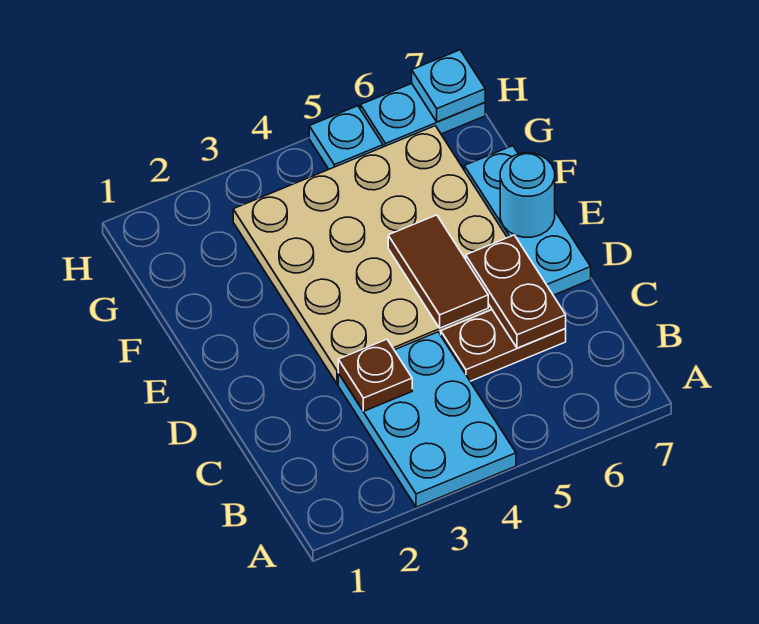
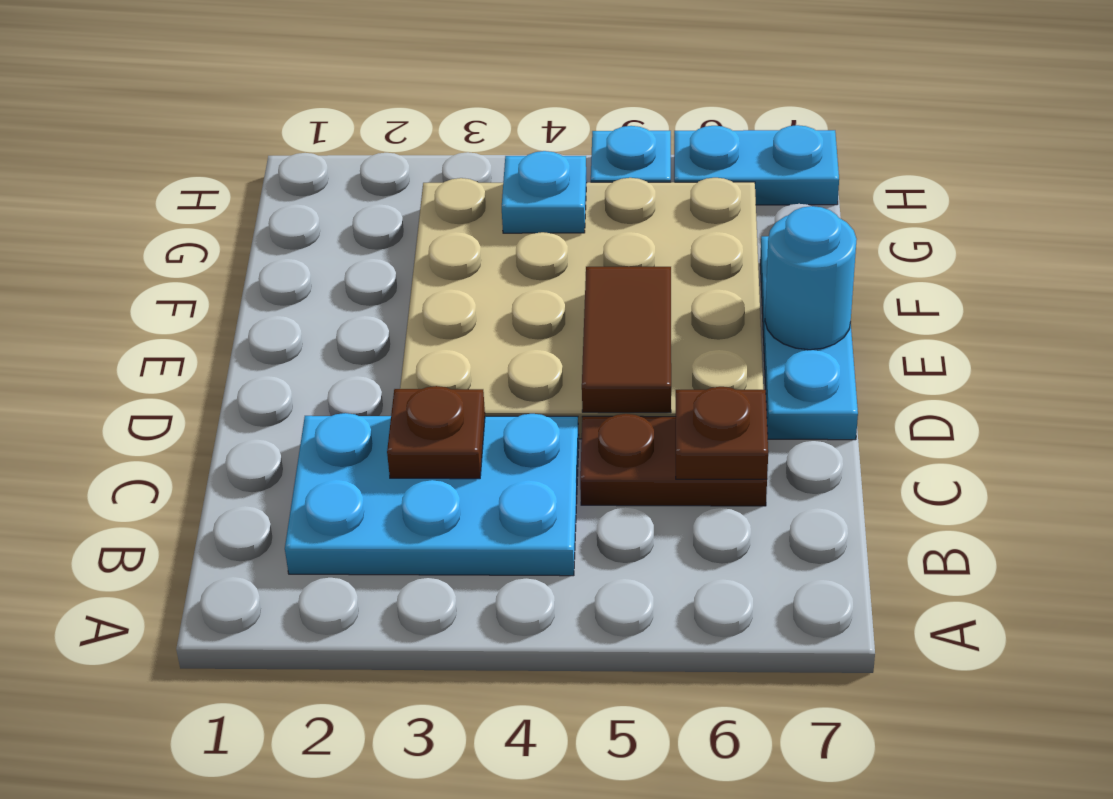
cyan 2x3 plate [338,332,516,507] -> cyan 2x3 plate turned to [285,413,579,576]
brown 1x2 plate [466,235,566,348] -> brown 1x1 plate [676,387,768,479]
cyan 1x1 plate [412,50,485,122] -> cyan 1x1 plate moved to [502,151,587,233]

